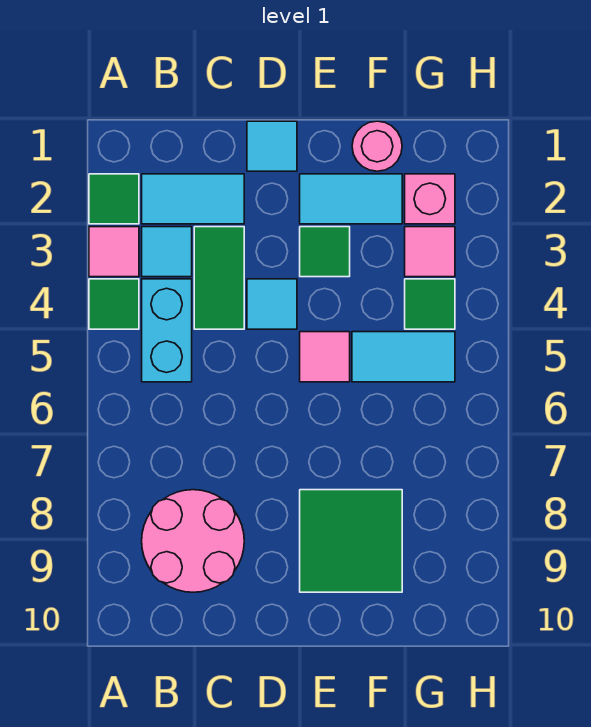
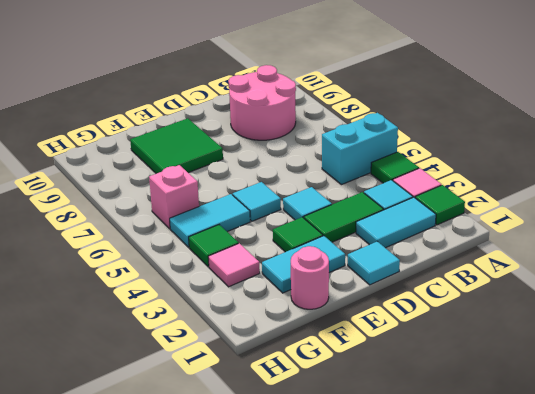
cyan 1x2 brick [142,279,192,382] -> cyan 1x2 brick turned to [322,113,398,185]
green 1x2 tile [194,227,244,329] -> green 1x2 tile turned to [304,192,384,242]
pink 1x1 tile [300,332,350,382] -> cyan 1x1 tile [233,182,281,221]
pink 1x1 brick [405,174,455,224] -> pink 1x1 brick moved to [149,165,199,229]

